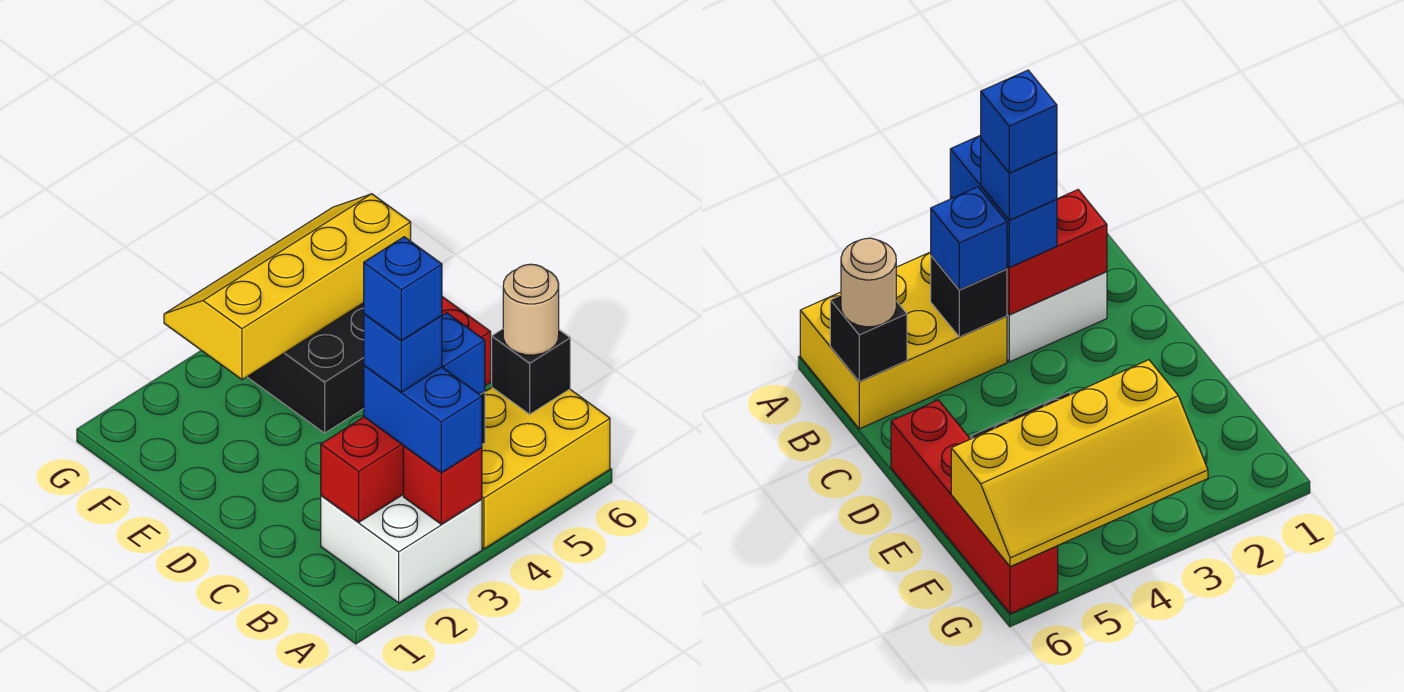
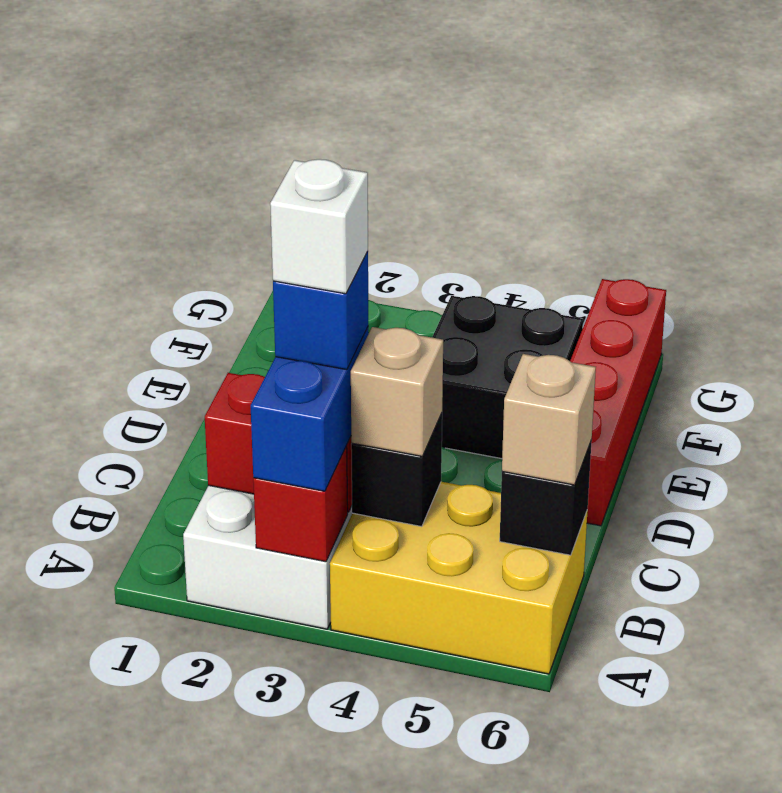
blue 1x1 brick [364,237,442,341] -> white 1x1 brick [270,159,368,294]
blue 1x1 brick [442,313,485,394] -> tan 1x1 brick [351,327,443,456]
tan 1x1 round brick [503,264,559,355] -> tan 1x1 brick [502,354,596,485]
yellow 2x4 slope [164,194,411,380] -> none

